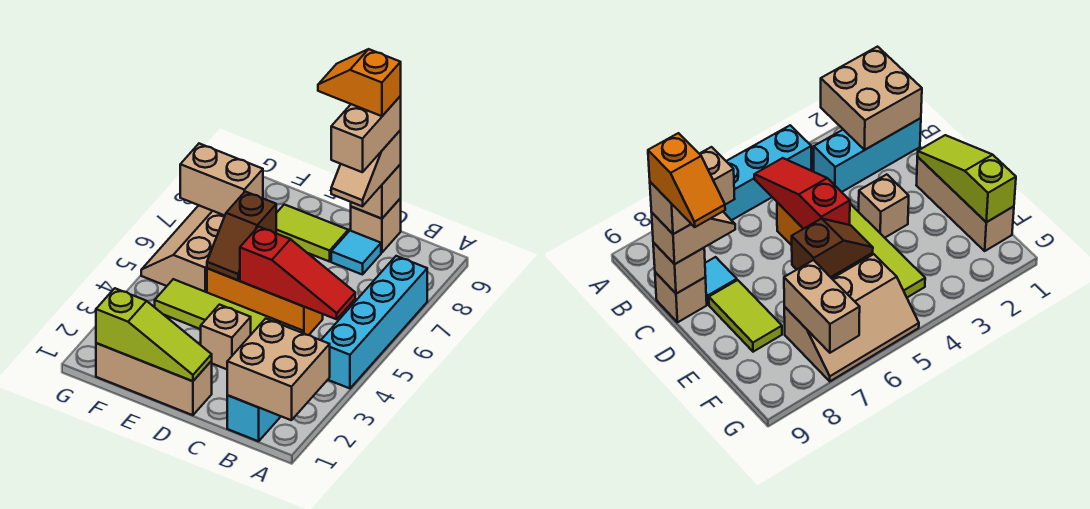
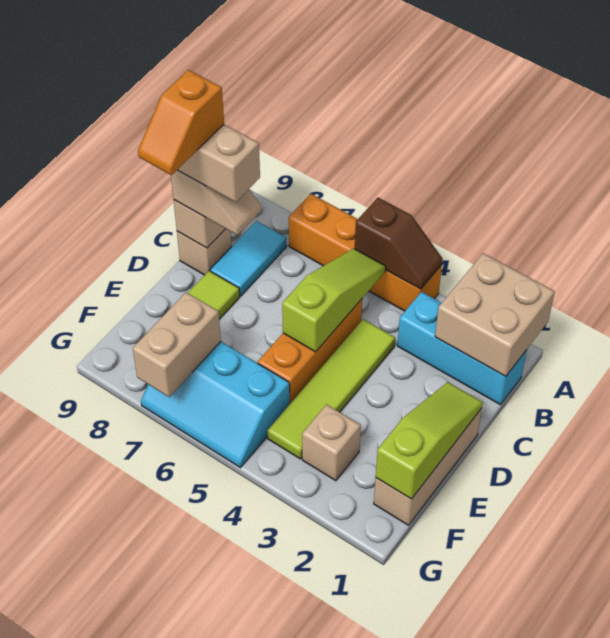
cyan 1x4 brick [321,256,427,388] -> orange 1x4 brick [289,194,442,311]
red 1x3 slope [240,227,355,319] -> lime 1x3 slope [282,248,386,352]
cyan 1x1 tile [331,231,381,275] -> cyan 1x2 tile [210,221,287,296]
tan 1x1 brick [201,305,251,369] -> tan 1x1 brick moved to [302,405,361,481]
brown 1x2 slope [207,192,276,280] -> brown 1x2 slope moved to [355,198,443,289]
tan 2x3 slope [141,205,224,292] -> cyan 2x3 slope [141,342,290,468]

